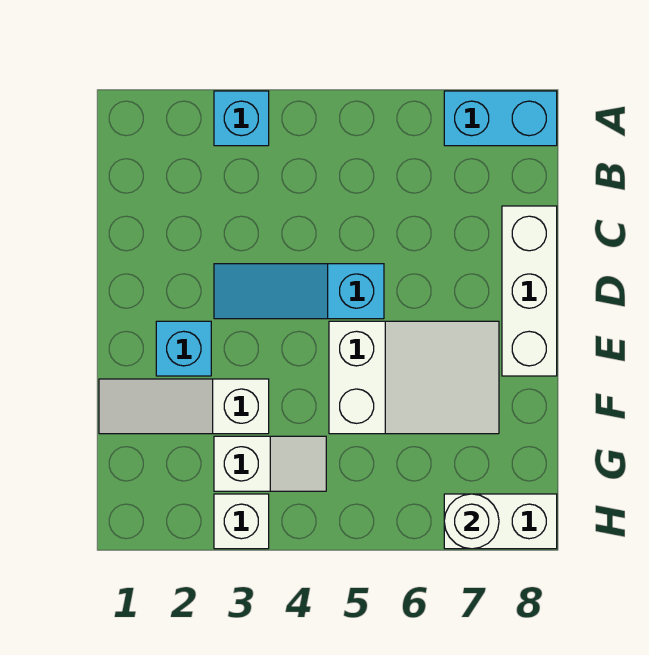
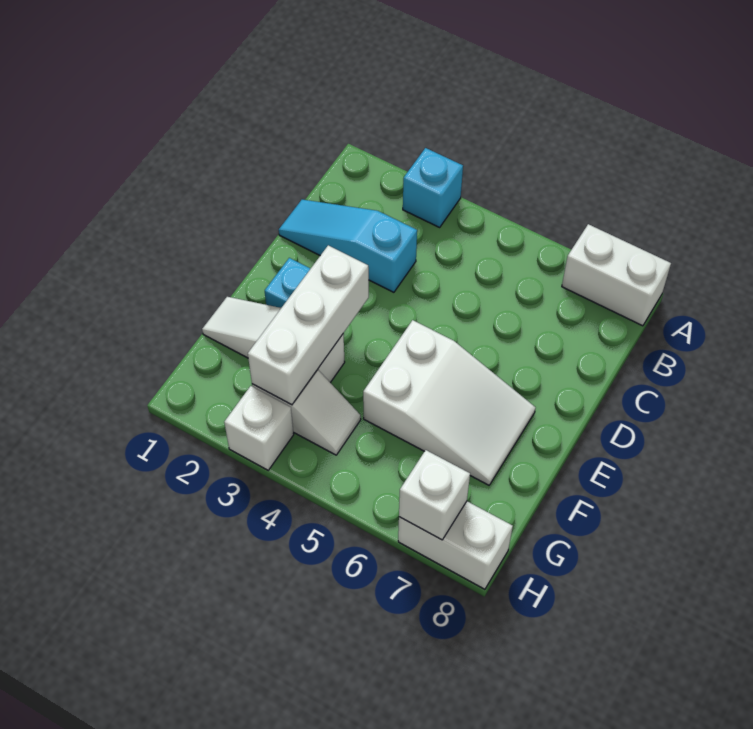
cyan 1x2 brick [444,91,557,146] -> white 1x2 brick [562,224,671,326]
white 1x3 brick [502,206,557,376] -> white 1x3 brick moved to [248,245,369,405]
cyan 1x3 slope [214,264,384,319] -> cyan 1x3 slope moved to [279,200,417,292]
white 1x1 round brick [444,494,499,549] -> white 1x1 brick [399,450,470,540]

